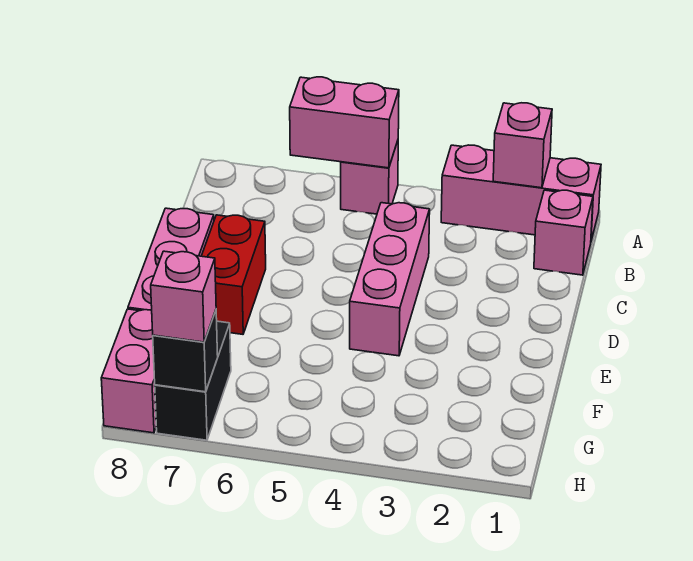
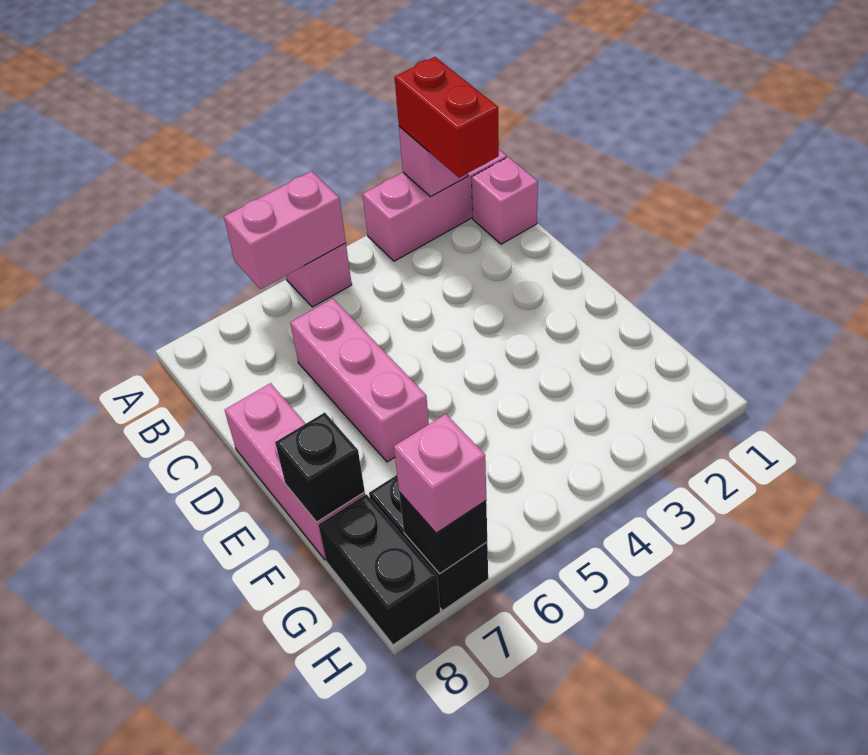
pink 1x3 brick [350,203,430,356] -> pink 1x3 brick moved to [290,299,429,462]
red 1x2 brick [202,215,266,334] -> red 1x2 brick moved to [395,57,499,178]
none -> black 1x1 brick [275,413,365,522]
pink 1x2 brick [101,309,156,433] -> black 1x2 brick [319,494,440,645]

